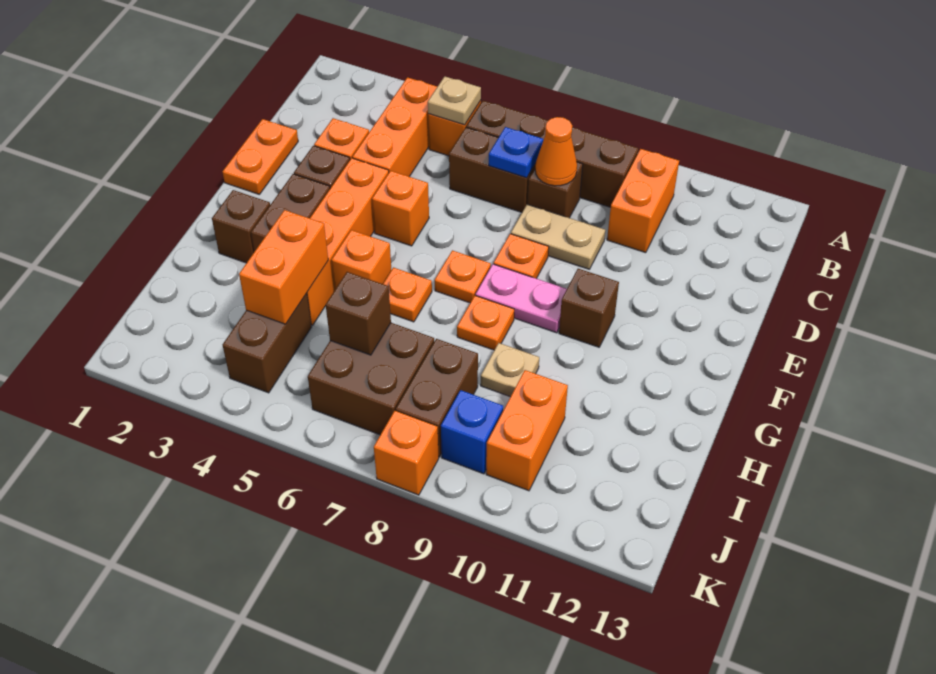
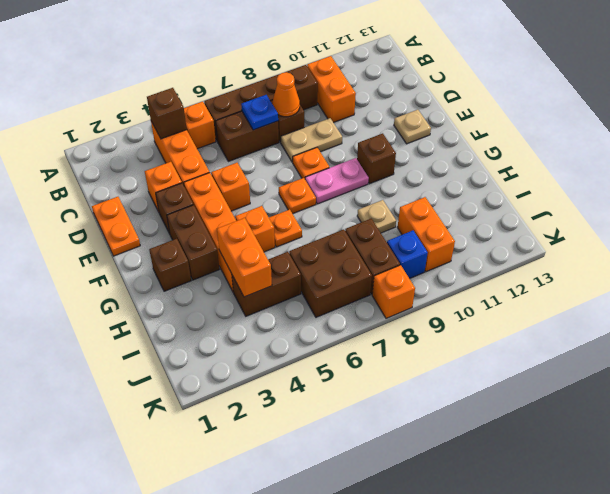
tan 1x1 plate [428,77,481,125] -> tan 1x1 plate moved to [394,110,431,144]
orange 1x1 plate [457,295,514,350] -> none
brown 1x2 brick [223,293,312,393] -> brown 1x2 brick turned to [232,252,301,316]
brown 1x1 brick [326,272,391,355] -> brown 1x1 brick moved to [147,88,187,139]

